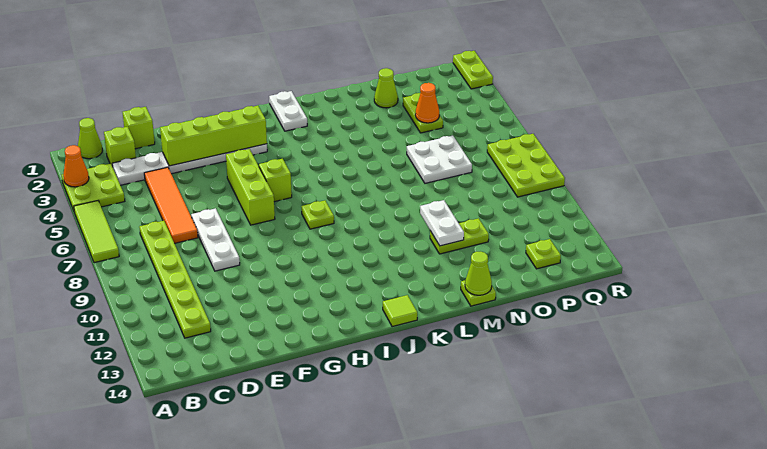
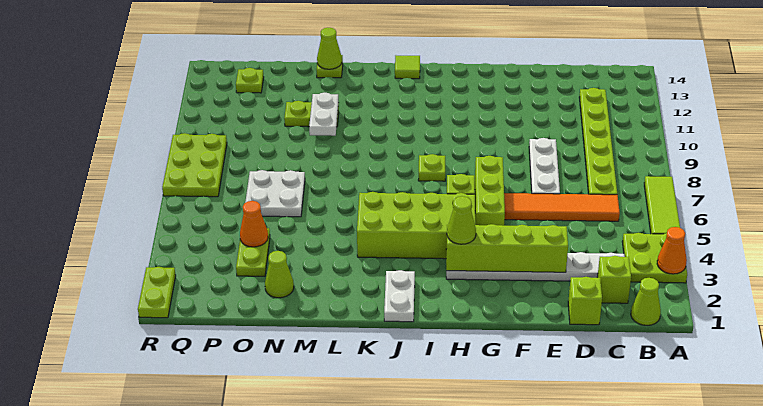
orange 1x4 tile [144,167,198,243] -> orange 1x4 tile turned to [504,193,620,221]
none -> lime 1x1 cone [447,196,476,244]
none -> lime 2x4 brick [357,192,475,259]

